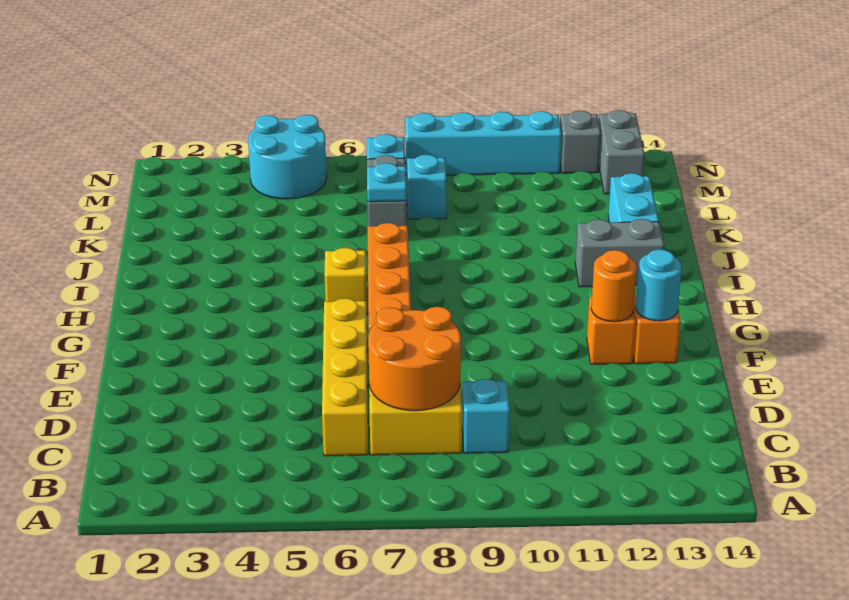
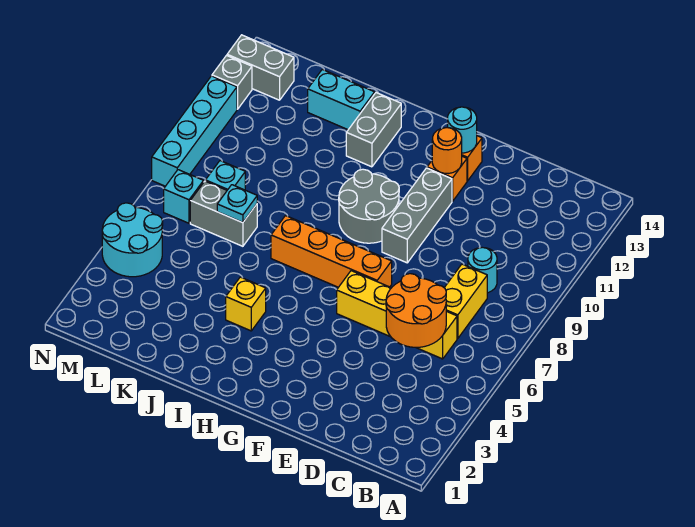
orange 2x2 round brick [368,307,461,411] -> orange 2x2 round brick moved to [386,274,446,347]
cyan 1x1 brick [462,379,510,453] -> cyan 1x1 round brick [468,247,497,293]
none -> grey 1x3 brick [382,168,452,263]
none -> grey 2x2 round brick [339,169,399,243]
yellow 1x1 brick [325,248,367,313] -> yellow 1x1 brick moved to [226,277,266,331]

